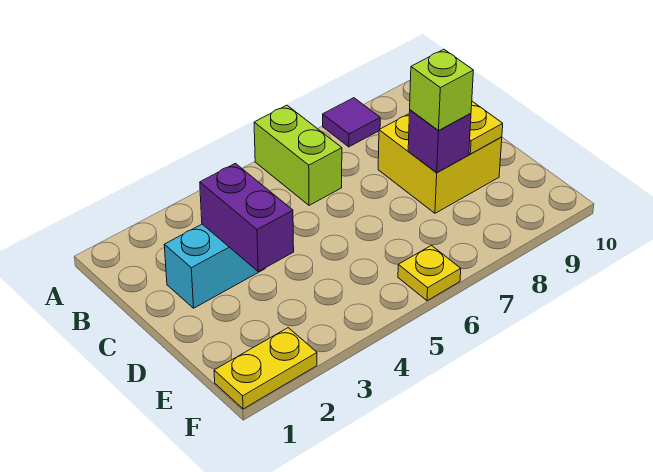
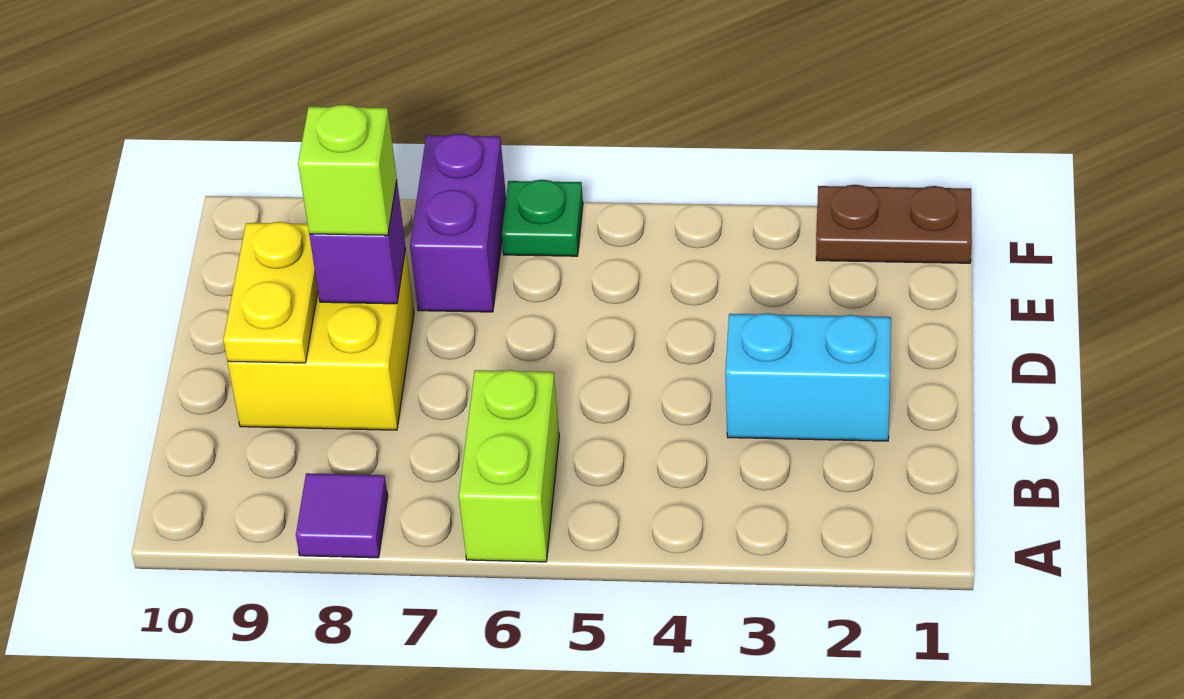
purple 1x2 brick [200,163,294,271] -> purple 1x2 brick moved to [410,134,506,312]
yellow 1x2 plate [214,328,317,409] -> brown 1x2 plate [816,185,972,263]
yellow 1x1 plate [398,246,461,301] -> green 1x1 plate [502,180,583,256]

